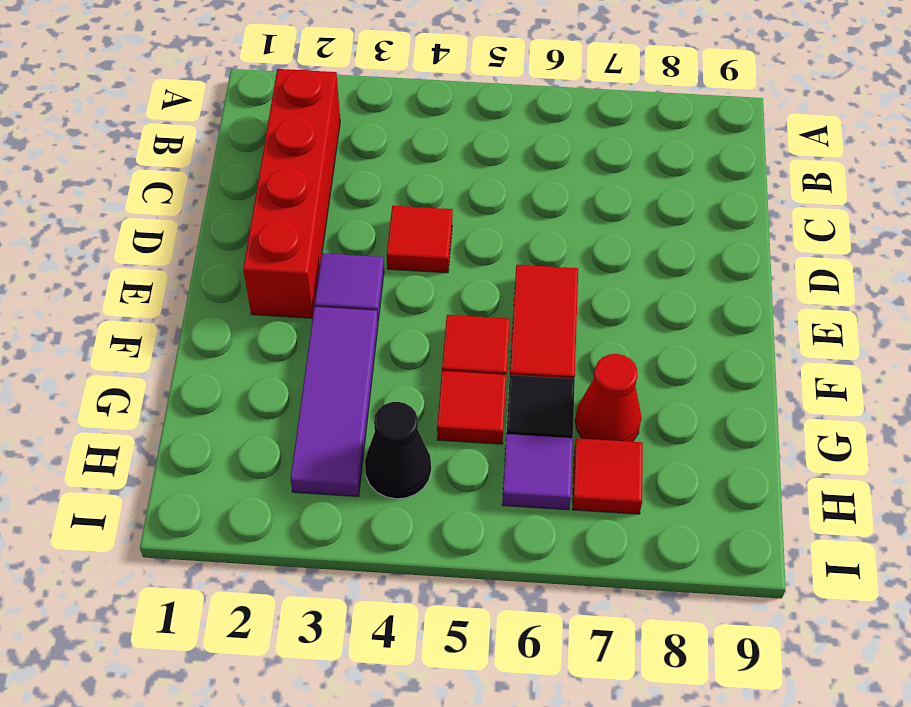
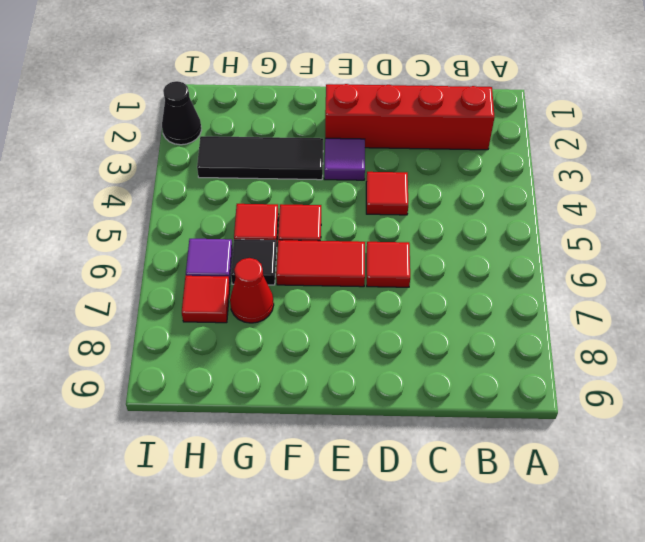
none -> red 1x1 tile [367,242,410,287]
purple 1x3 tile [290,307,378,496] -> black 1x3 tile [197,136,323,180]
black 1x1 cone [365,402,431,499] -> black 1x1 cone moved to [162,81,201,145]

